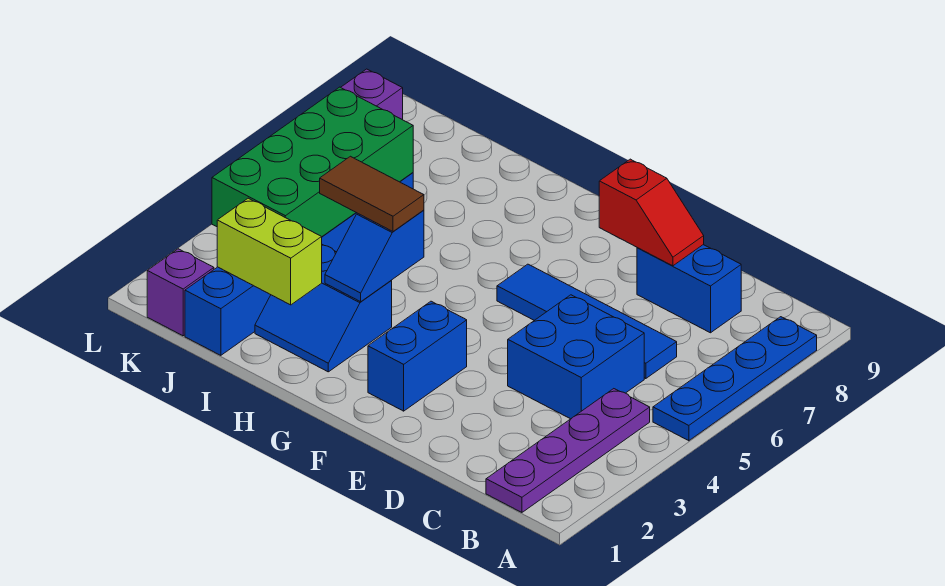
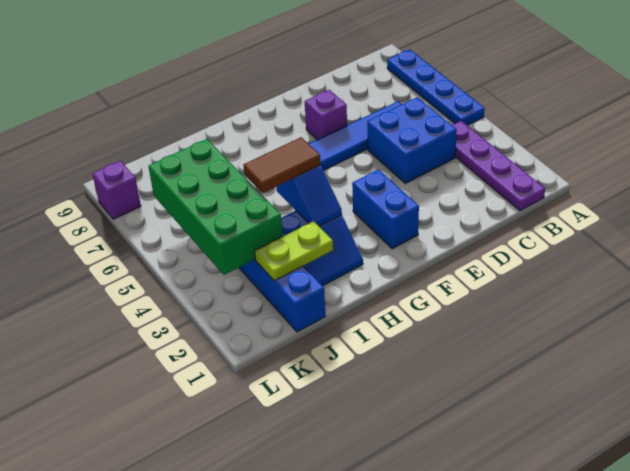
blue 1x2 brick [637,245,741,333] -> none
red 1x2 slope [599,159,704,266] -> none
lime 1x2 brick [217,198,322,305] -> lime 1x2 plate [255,221,333,281]
purple 1x1 brick [147,249,214,336] -> purple 1x1 brick moved to [305,90,347,140]

